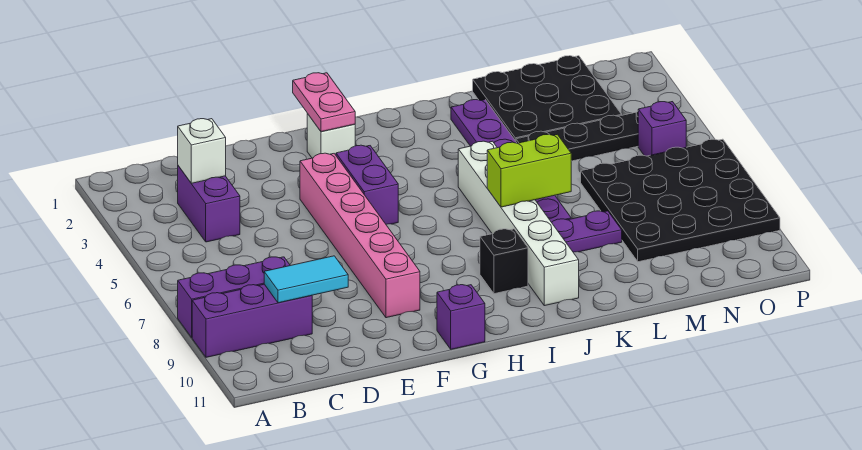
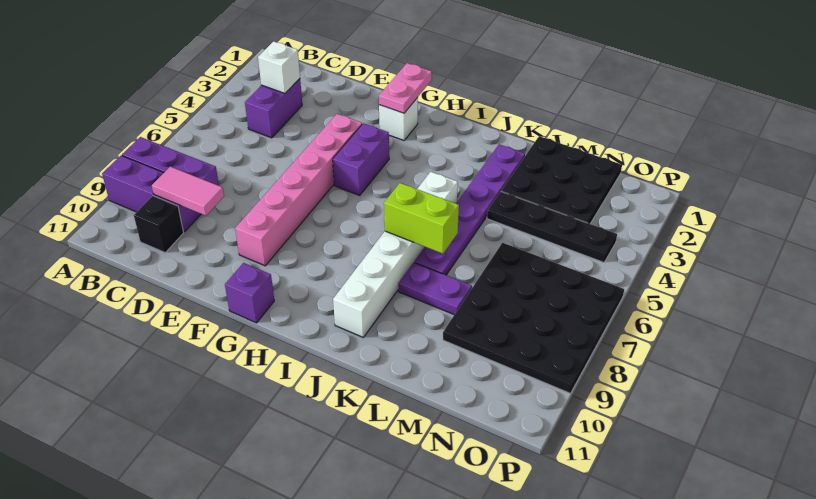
cyan 1x2 tile [264,256,348,303] -> pink 1x2 tile [152,167,224,216]
black 1x1 brick [480,229,528,294] -> black 1x1 brick moved to [134,196,184,252]
purple 1x1 brick [638,102,686,156] -> none

